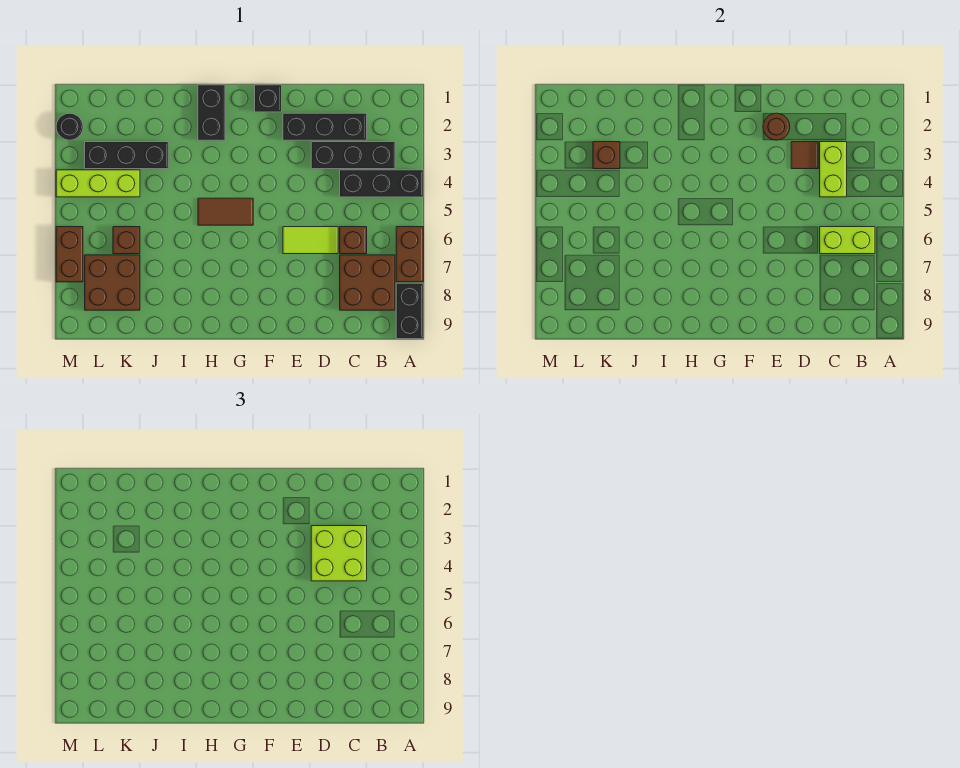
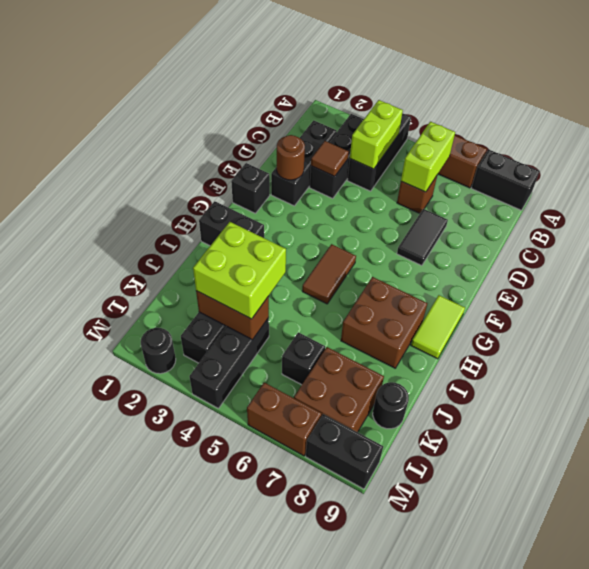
brown 2x2 brick [340,255,395,310] -> brown 2x2 brick moved to [341,277,427,368]
lime 1x2 brick [820,142,847,197] -> lime 1x2 brick turned to [350,100,403,169]
lime 2x2 brick [311,526,367,581] -> lime 2x2 brick moved to [193,222,286,319]
lime 1x2 tile [283,227,338,254] -> lime 1x2 tile moved to [411,295,465,359]
none -> black 1x2 tile [397,209,448,266]
brown 1x1 brick [593,142,620,169] -> brown 1x2 brick [196,291,269,340]
lime 1x3 brick [56,170,140,197] -> black 1x3 brick [189,318,269,409]
brown 1x1 brick [113,227,140,254] -> black 1x1 brick [282,332,325,385]
none -> black 1x1 round brick [373,382,409,429]
none -> black 1x2 brick [306,414,383,489]

